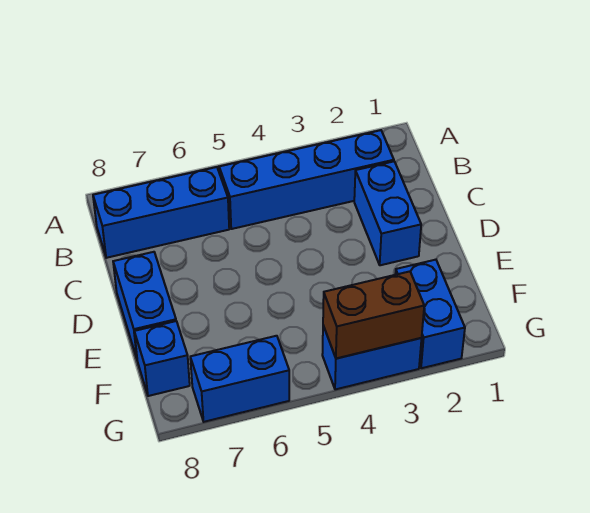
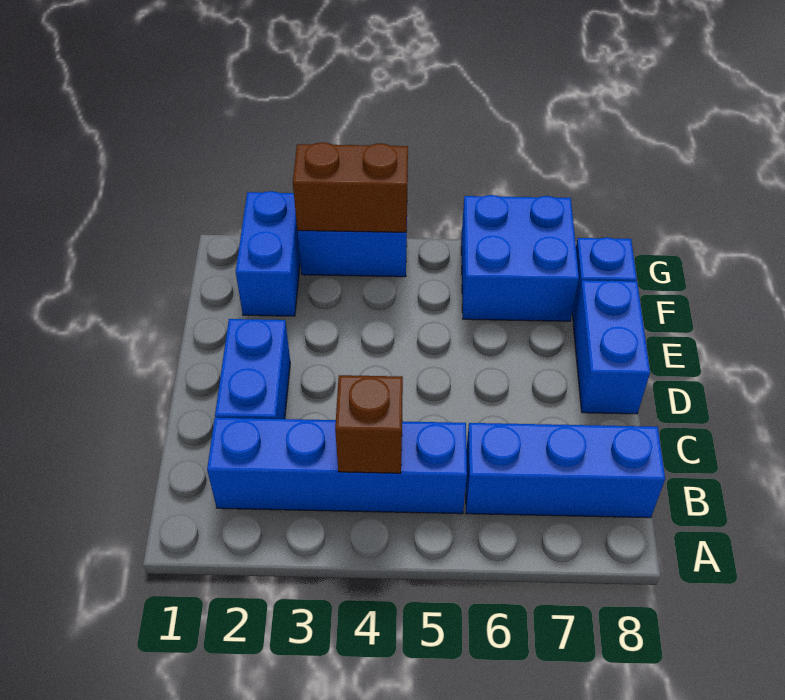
none -> brown 1x1 brick [335,375,403,473]
blue 1x2 brick [190,336,289,422] -> blue 2x2 brick [461,195,579,321]

